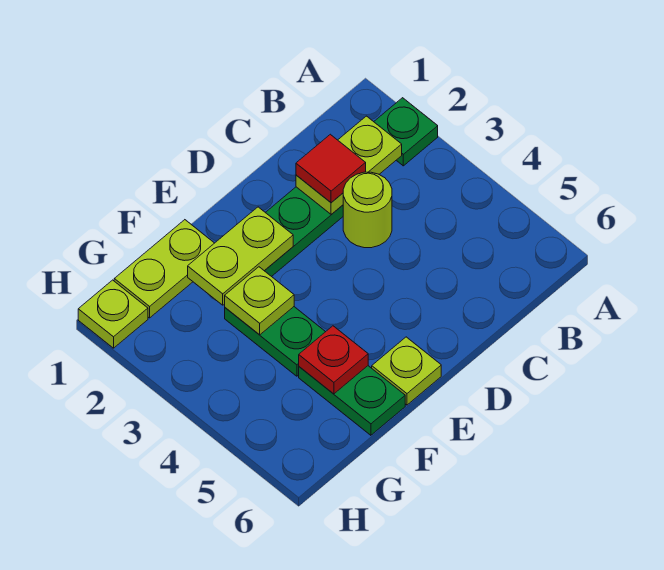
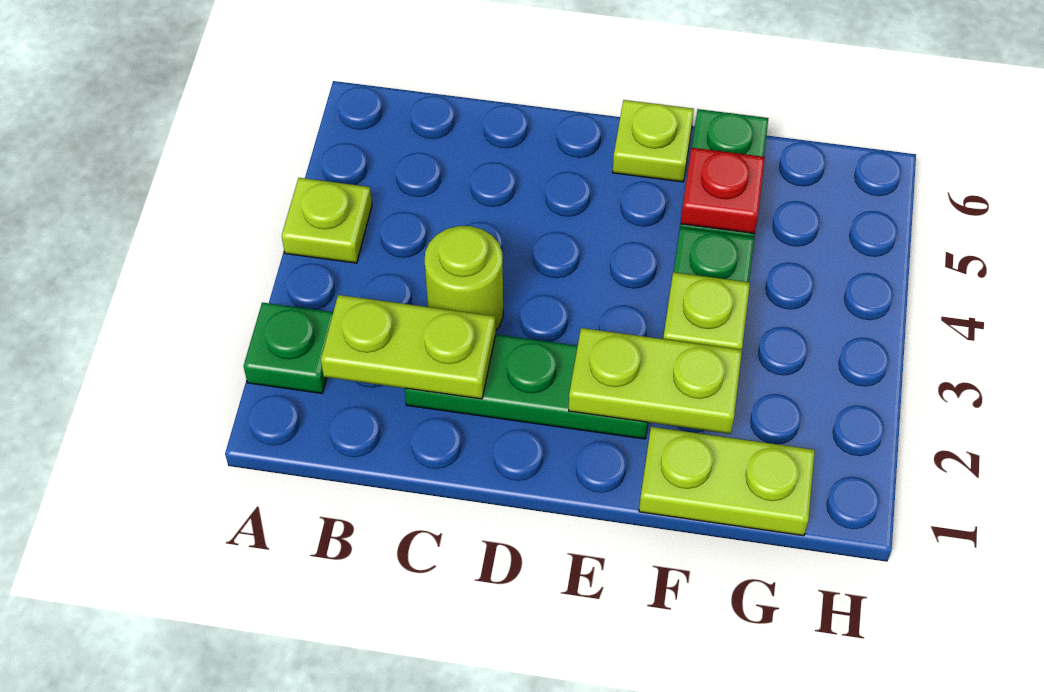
red 1x1 tile [296,134,366,203] -> none
lime 1x1 plate [78,280,148,348] -> lime 1x1 plate moved to [282,178,372,263]

